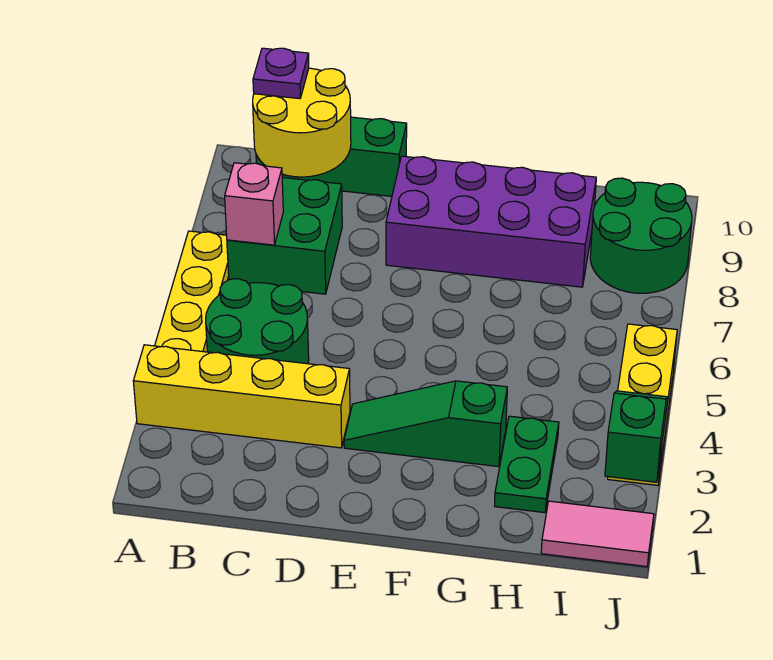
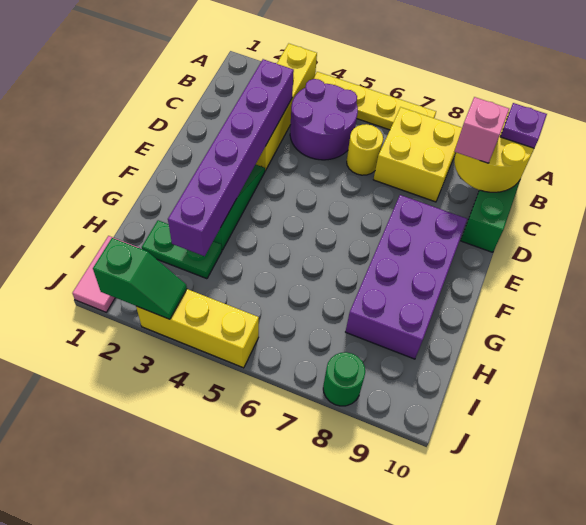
green 2x2 round brick [206,279,309,364] -> purple 2x2 round brick [290,79,358,160]
green 2x2 brick [227,177,342,294] -> yellow 2x2 brick [373,107,462,202]
pink 1x1 brick [225,163,283,245] -> pink 1x1 brick moved to [454,97,509,163]
none -> purple 1x6 brick [168,59,294,256]
none -> yellow 1x1 round brick [347,124,383,175]
green 2x2 round brick [590,178,692,293] -> green 1x1 round brick [323,352,365,406]

